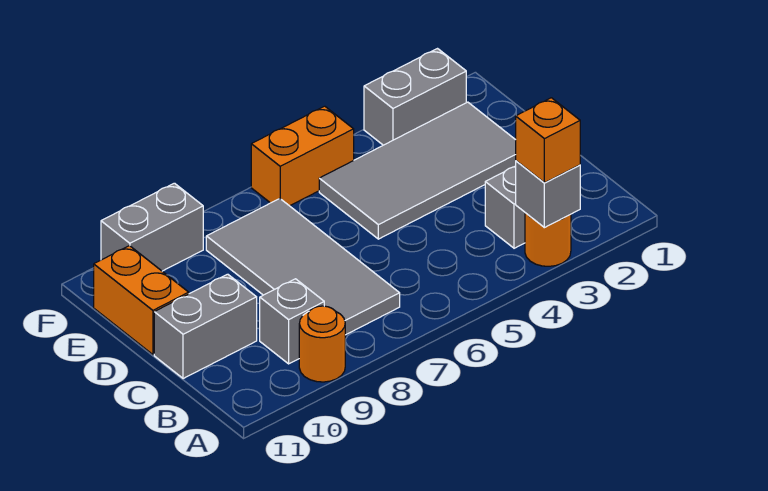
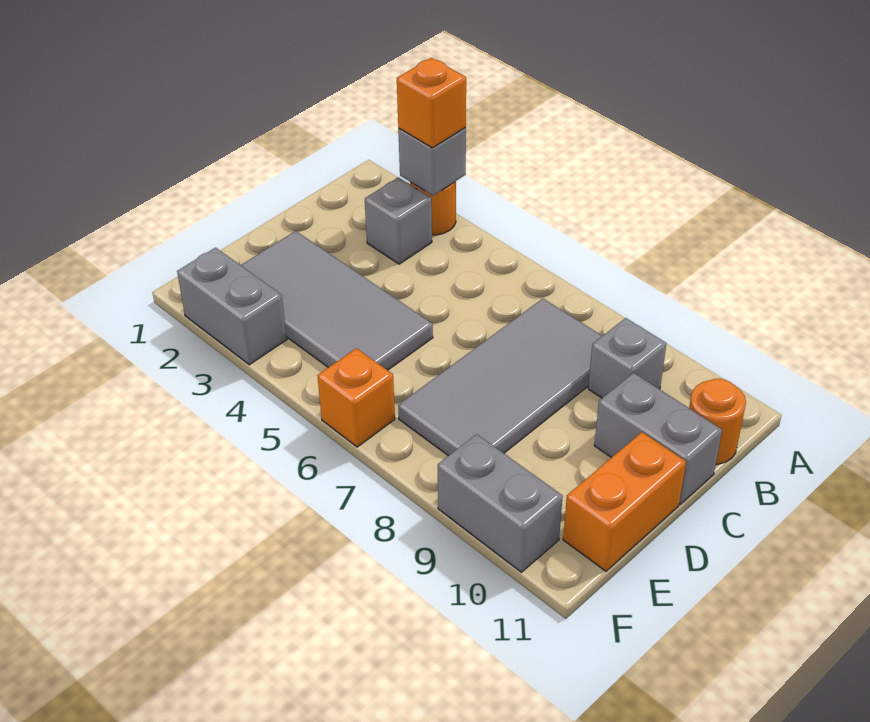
orange 1x1 round brick [299,306,345,382] -> orange 1x1 round brick moved to [689,379,746,464]
orange 1x2 brick [251,106,354,206] -> orange 1x1 brick [318,348,395,447]

